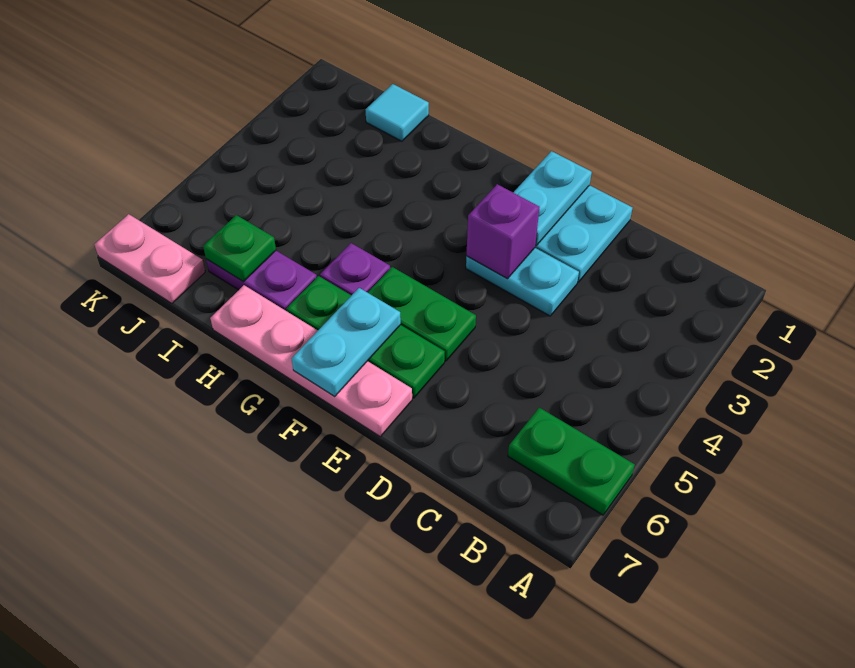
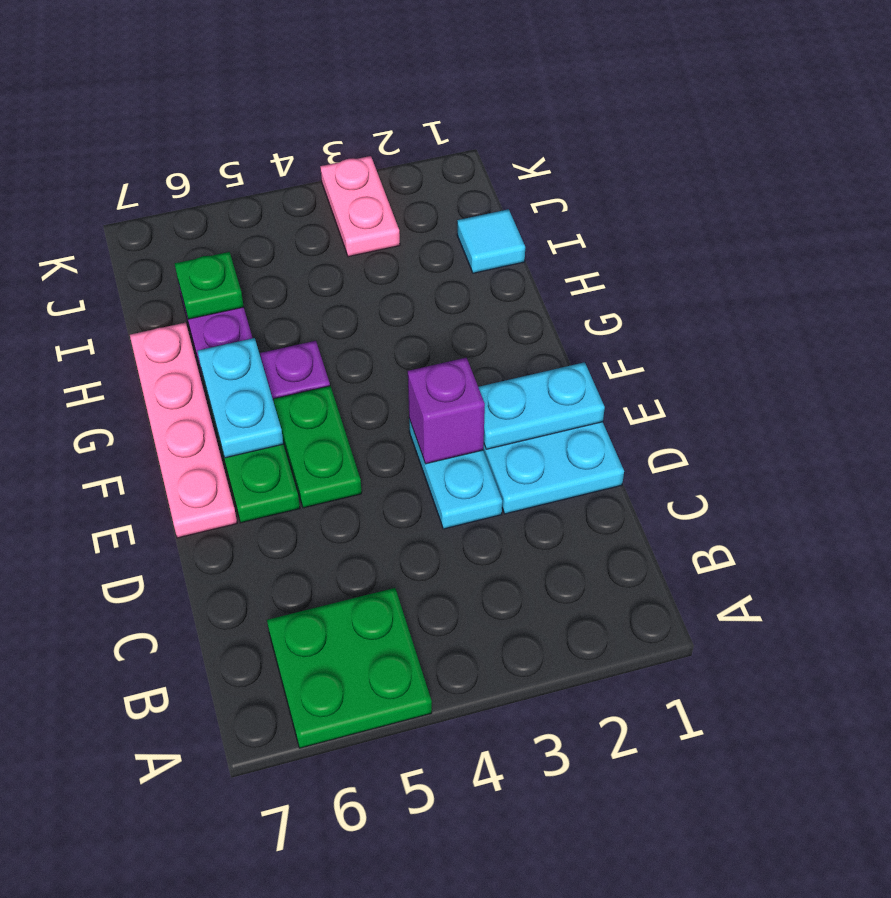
green 1x2 plate [508,408,635,515] -> green 2x2 plate [267,588,432,748]
cyan 1x2 plate [292,288,401,397] -> cyan 1x2 plate turned to [198,338,283,458]
pink 1x2 plate [94,214,205,303] -> pink 1x2 plate moved to [320,156,400,257]

